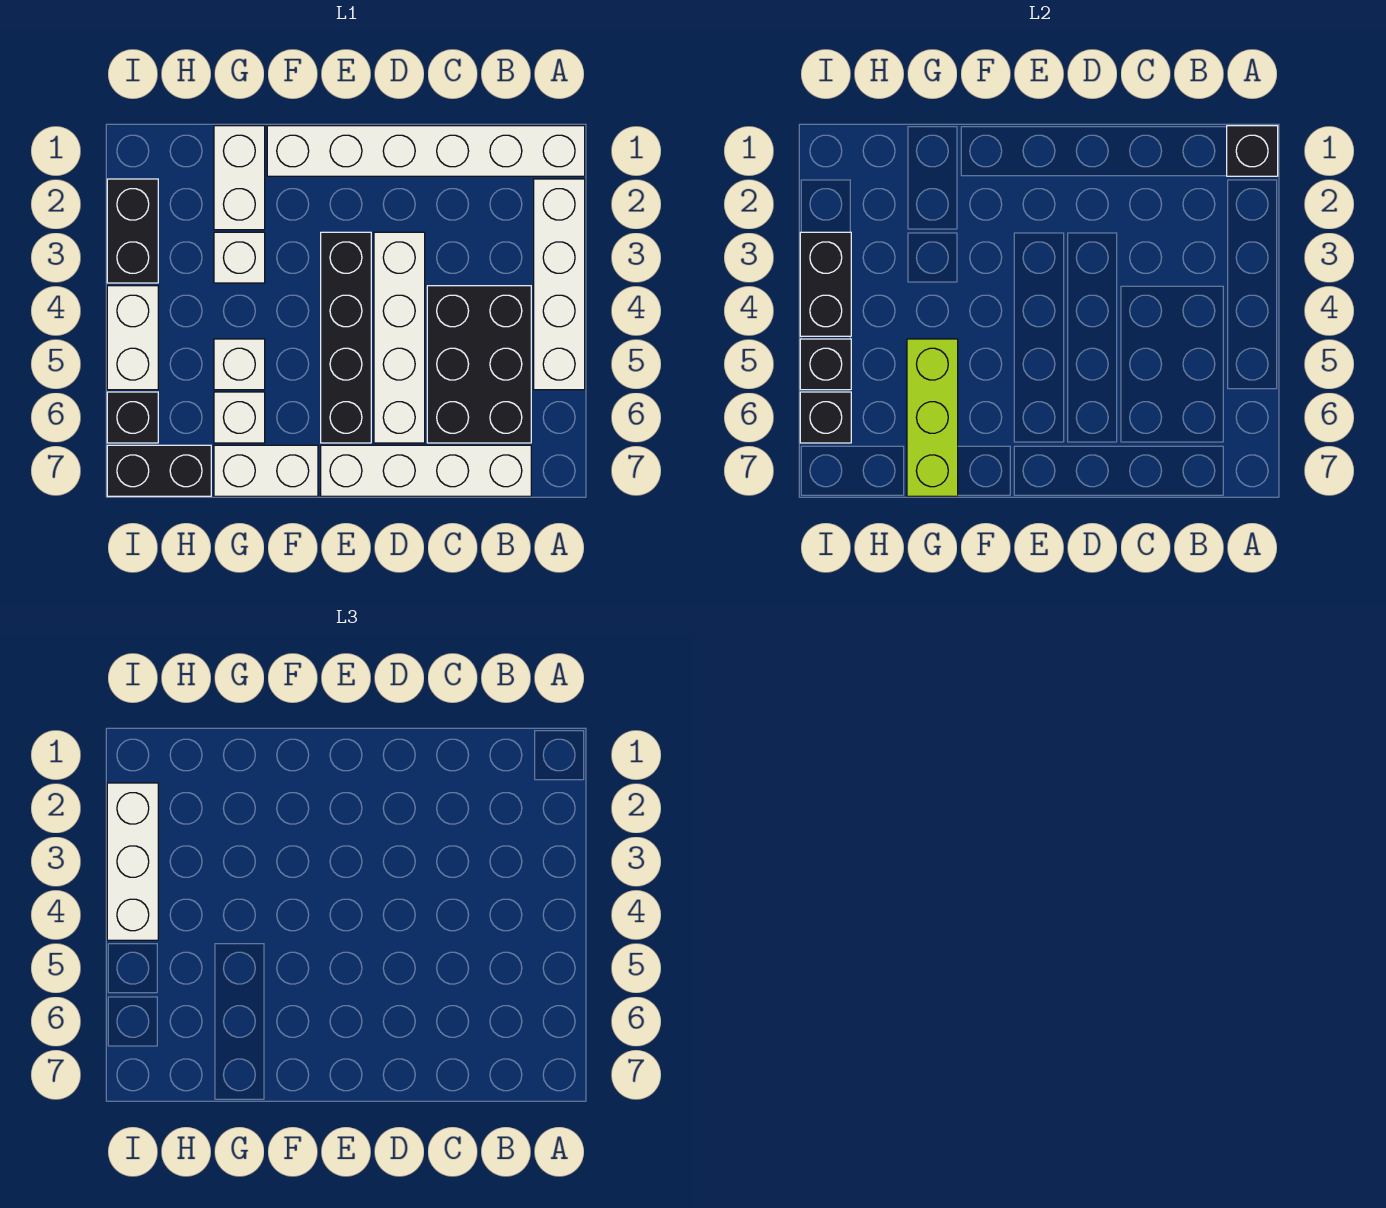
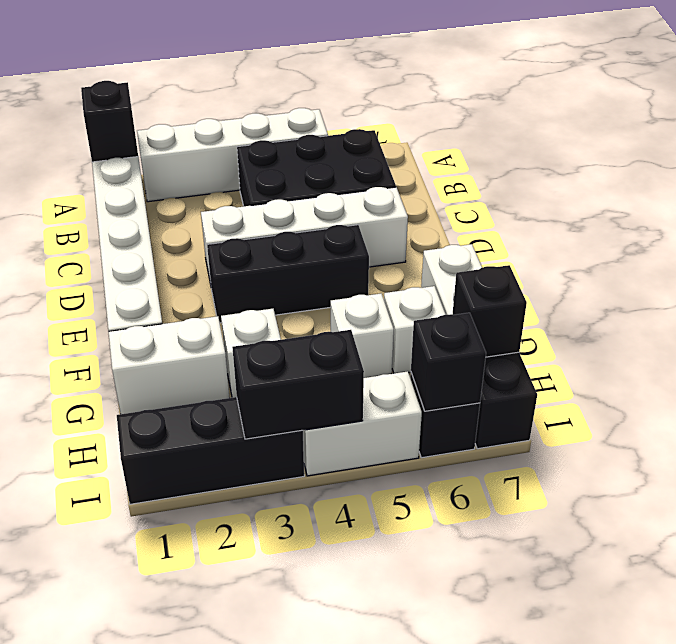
white 1x4 brick [321,445,531,496] -> none
black 1x4 brick [321,232,371,443] -> black 1x3 brick [207,225,369,323]
lime 1x3 brick [907,339,958,496] -> none
black 1x2 brick [107,179,158,283] -> black 1x3 brick [117,397,304,504]
white 1x3 brick [107,783,158,940] -> none
black 1x1 brick [800,339,851,390] -> black 1x1 brick moved to [452,265,527,357]

